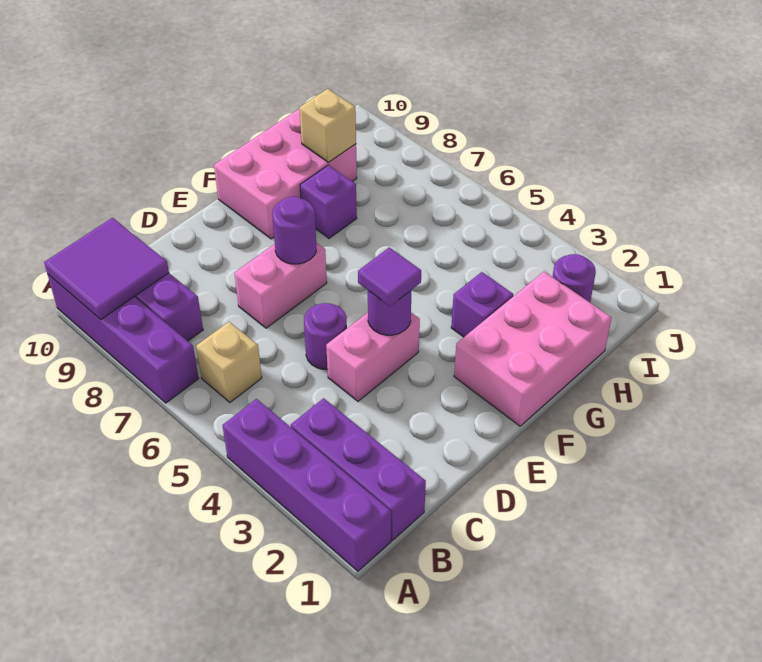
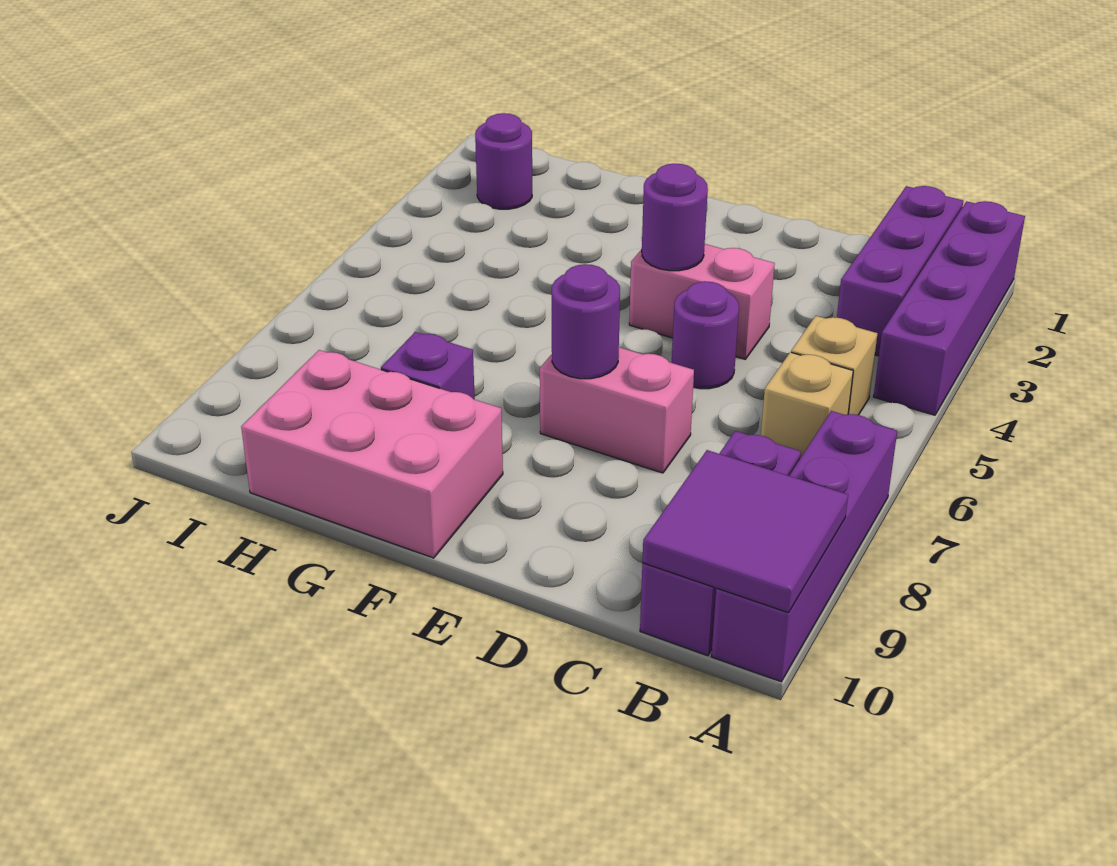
purple 1x1 tile [358,247,421,306] -> none
pink 2x3 brick [454,272,611,426] -> none
purple 1x1 brick [451,272,513,337] -> none
tan 1x1 brick [299,89,356,162] -> tan 1x1 brick moved to [791,316,878,415]

